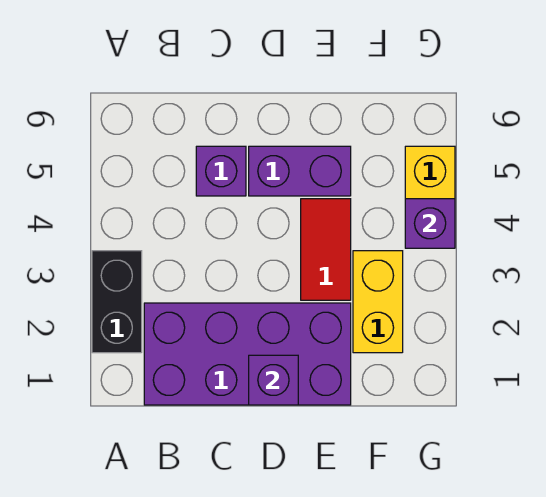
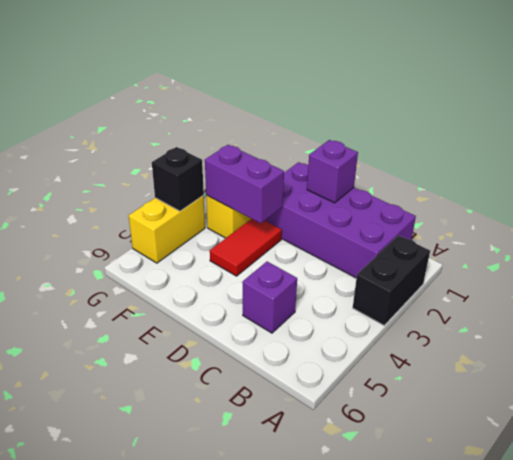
purple 1x2 brick [249,146,351,196] -> purple 1x2 brick moved to [205,145,284,223]
purple 1x1 brick [405,199,455,248] -> black 1x1 brick [152,147,204,211]

